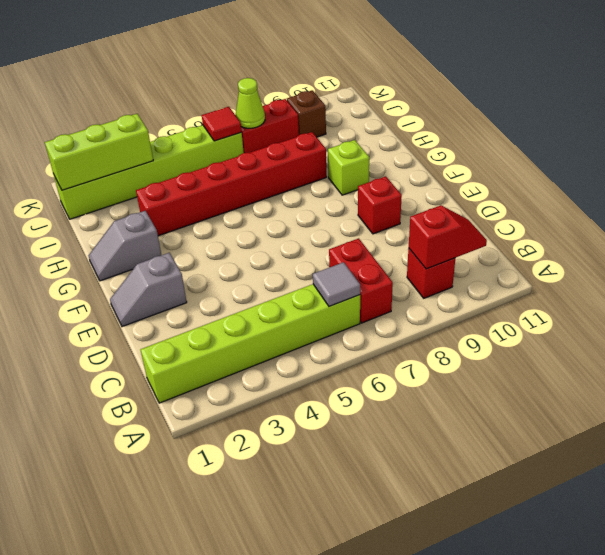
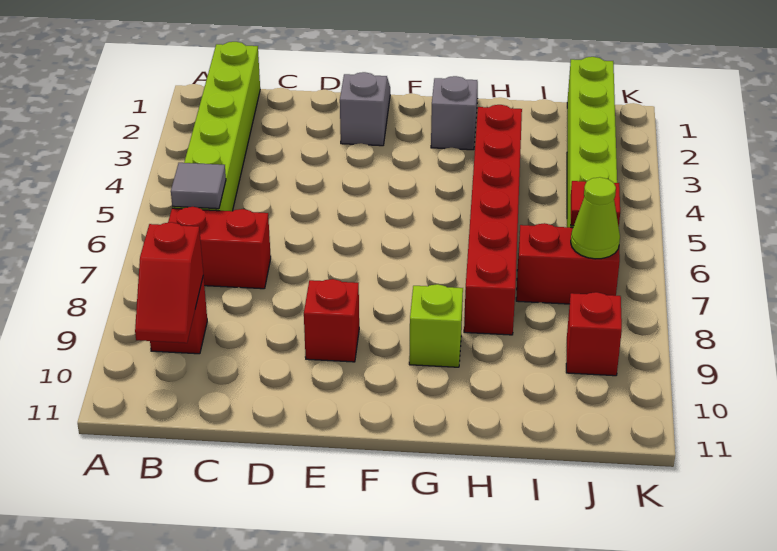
lime 1x3 brick [45,114,153,190] -> none
red 1x2 brick [241,99,299,153] -> red 1x2 brick turned to [516,223,620,304]
brown 1x1 brick [287,90,326,137] -> red 1x1 brick [566,292,622,376]

